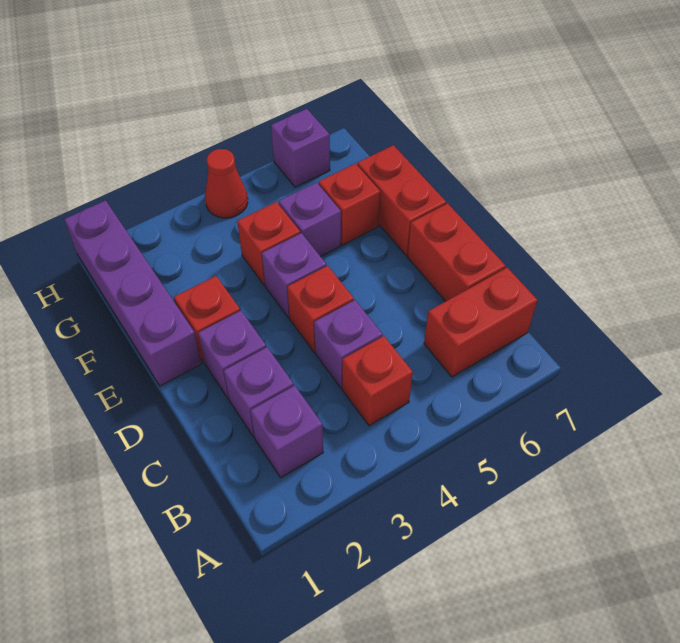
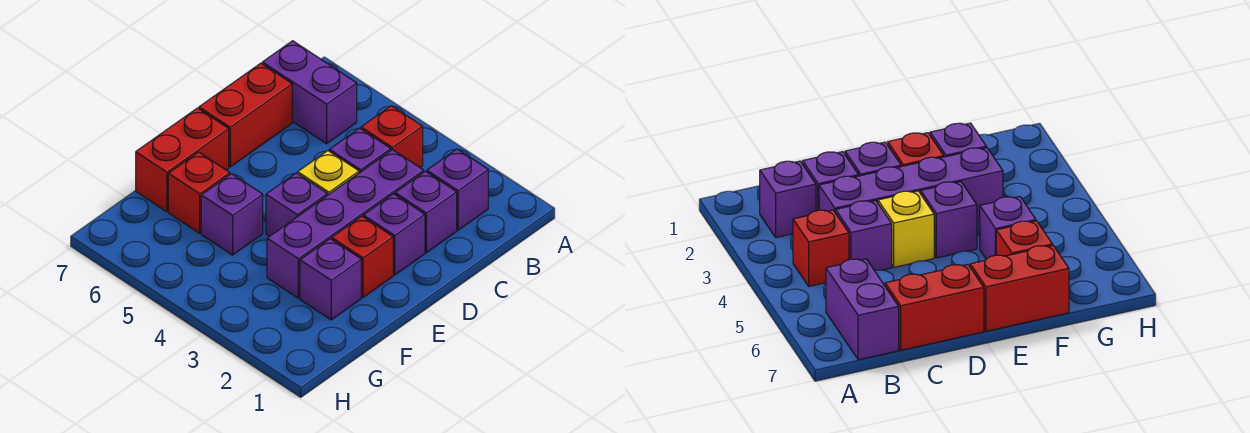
red 1x2 brick [424,268,537,377] -> purple 1x2 brick [262,41,357,144]
red 1x1 brick [287,266,354,352] -> yellow 1x1 brick [298,151,359,195]
purple 1x4 brick [64,200,202,386] -> purple 1x4 brick moved to [267,150,424,298]
red 1x1 brick [237,202,300,285] -> none
red 1x1 cone [205,149,248,218] -> none
purple 1x1 brick [271,109,330,187] -> purple 1x1 brick moved to [300,239,361,320]

